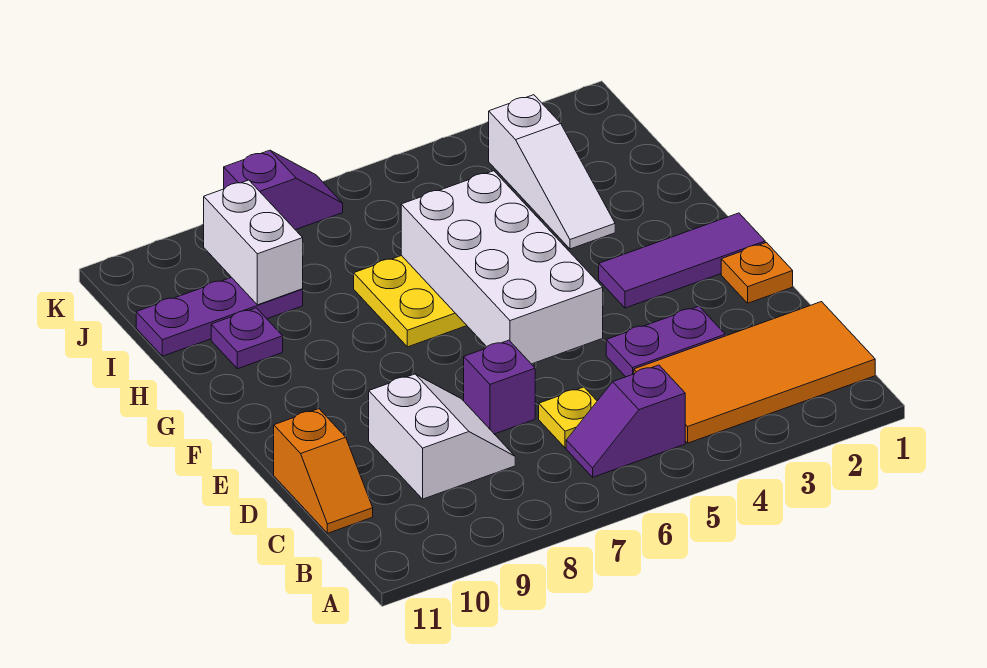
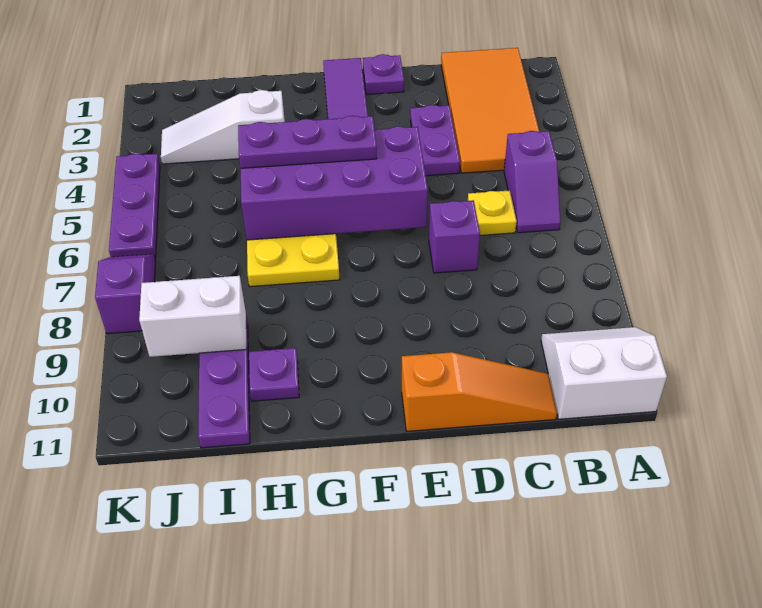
white 2x2 slope [369,374,515,499] -> white 2x2 slope moved to [541,327,667,419]
orange 1x2 slope [274,409,373,533] -> orange 1x3 slope [402,352,557,431]
orange 1x1 plate [721,243,793,303] -> purple 1x1 plate [363,54,404,95]
white 2x4 brick [401,171,603,364] -> purple 2x4 brick [241,126,428,240]
none -> purple 1x3 plate [238,116,377,168]
white 1x3 slope [489,95,615,249] -> white 1x3 slope turned to [161,90,285,164]
none -> purple 1x3 plate [109,154,160,259]

